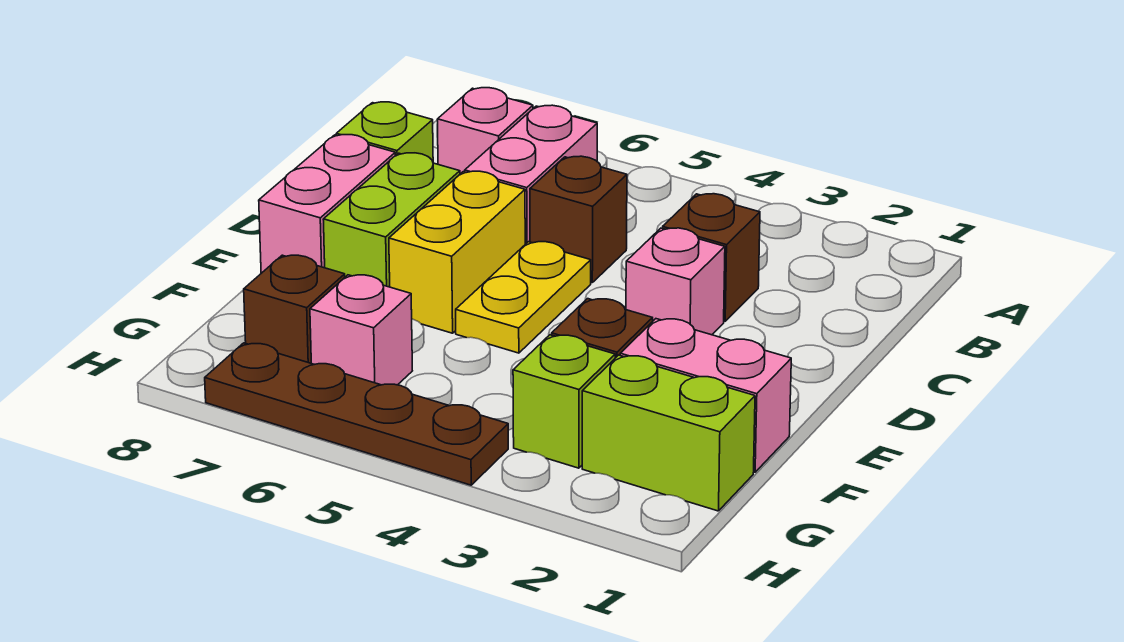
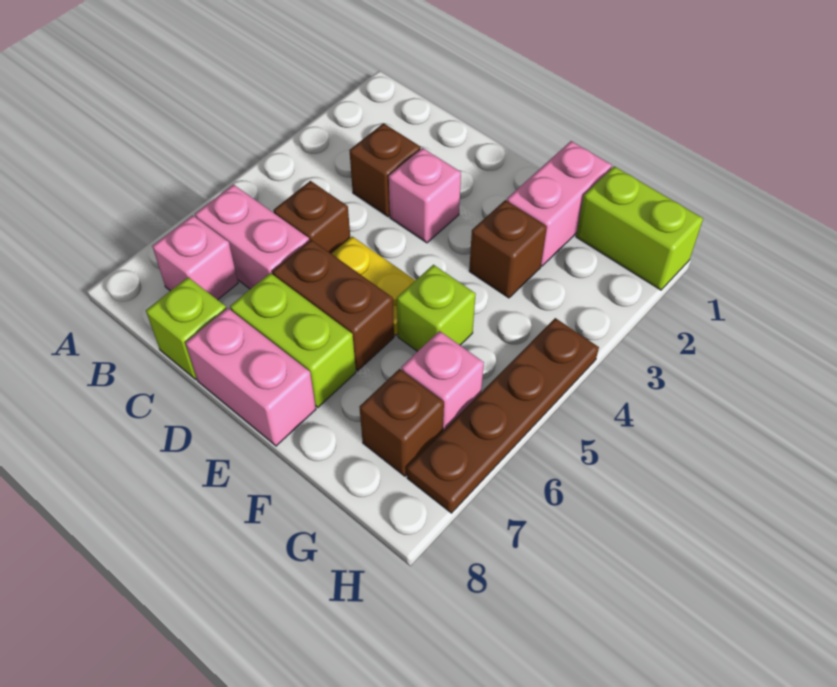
yellow 1x2 brick [389,171,525,333] -> brown 1x2 brick [272,240,394,371]
lime 1x2 brick [582,355,755,511] -> lime 1x2 brick turned to [576,166,703,290]
lime 1x1 brick [513,335,615,468] -> lime 1x1 brick moved to [397,265,476,352]

